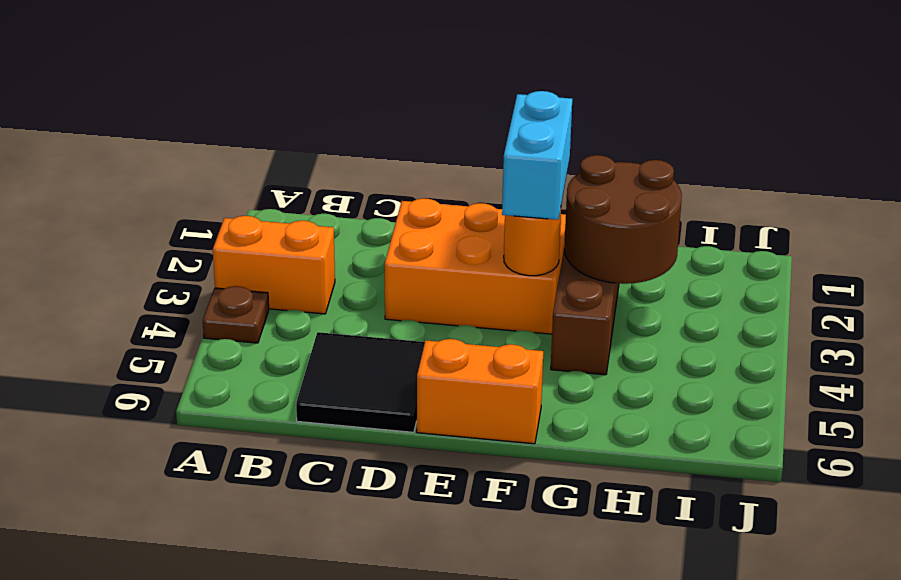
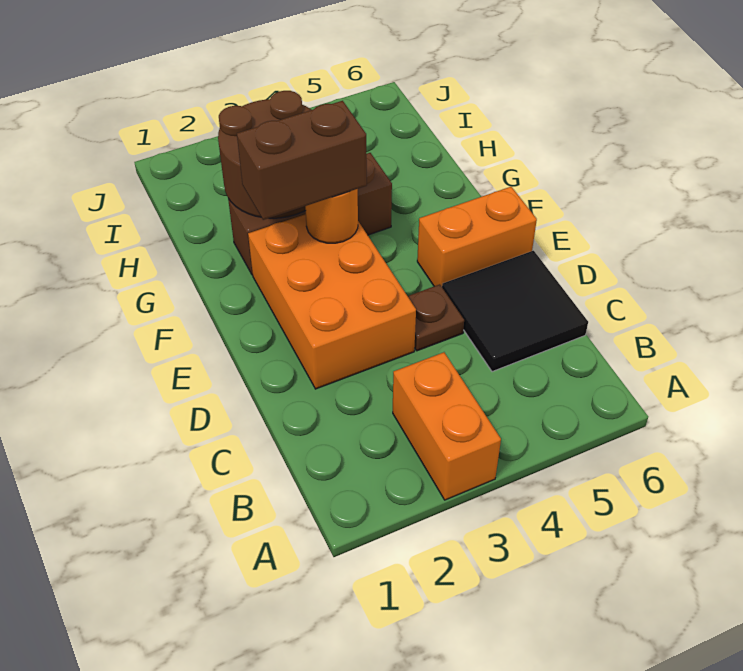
brown 1x1 plate [203,286,269,343] -> brown 1x1 plate moved to [408,284,464,351]
orange 1x2 brick [417,339,543,444] -> orange 1x2 brick turned to [417,187,537,287]
cyan 1x2 brick [502,91,572,220] -> brown 1x2 brick [237,101,367,220]

